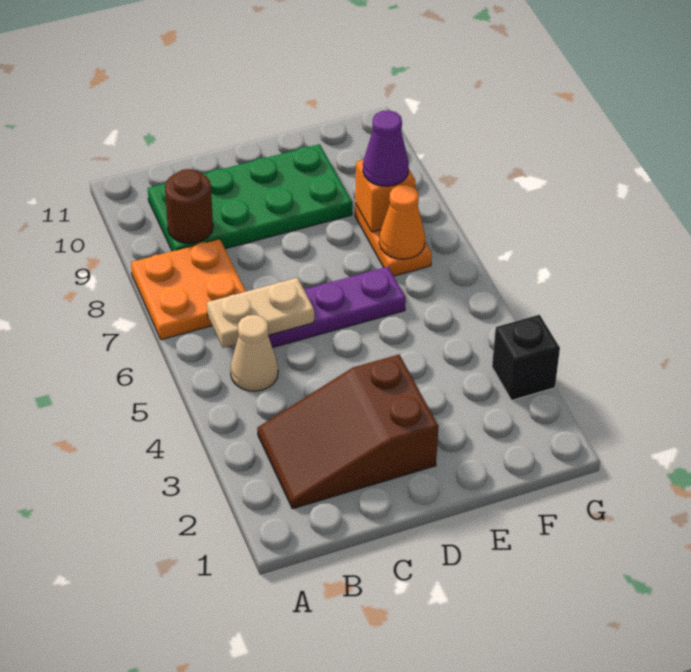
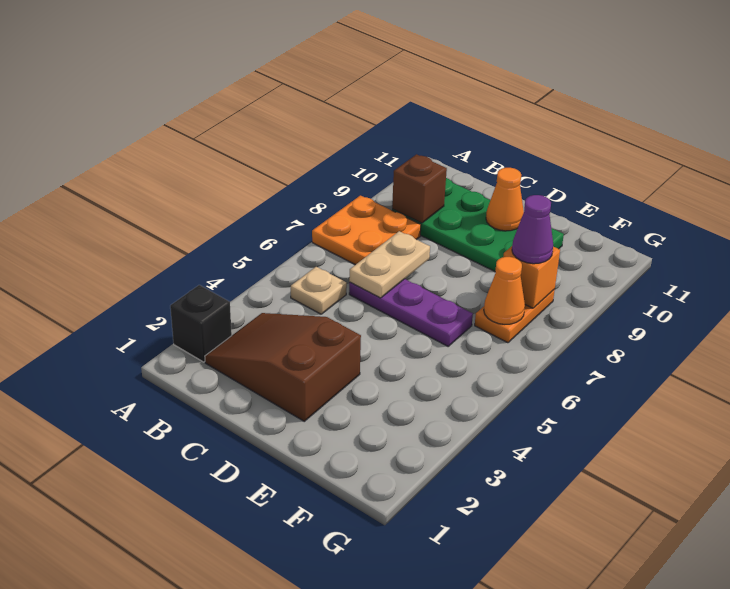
tan 1x1 cone [230,315,278,391] -> tan 1x1 plate [291,267,347,314]
tan 1x2 plate [207,278,314,348] -> tan 1x2 plate turned to [349,231,430,298]
brown 1x1 round brick [165,169,213,243] -> brown 1x1 brick [392,154,447,223]
none -> orange 1x1 cone [486,168,524,231]
black 1x1 brick [492,315,560,400] -> black 1x1 brick moved to [170,285,232,362]

